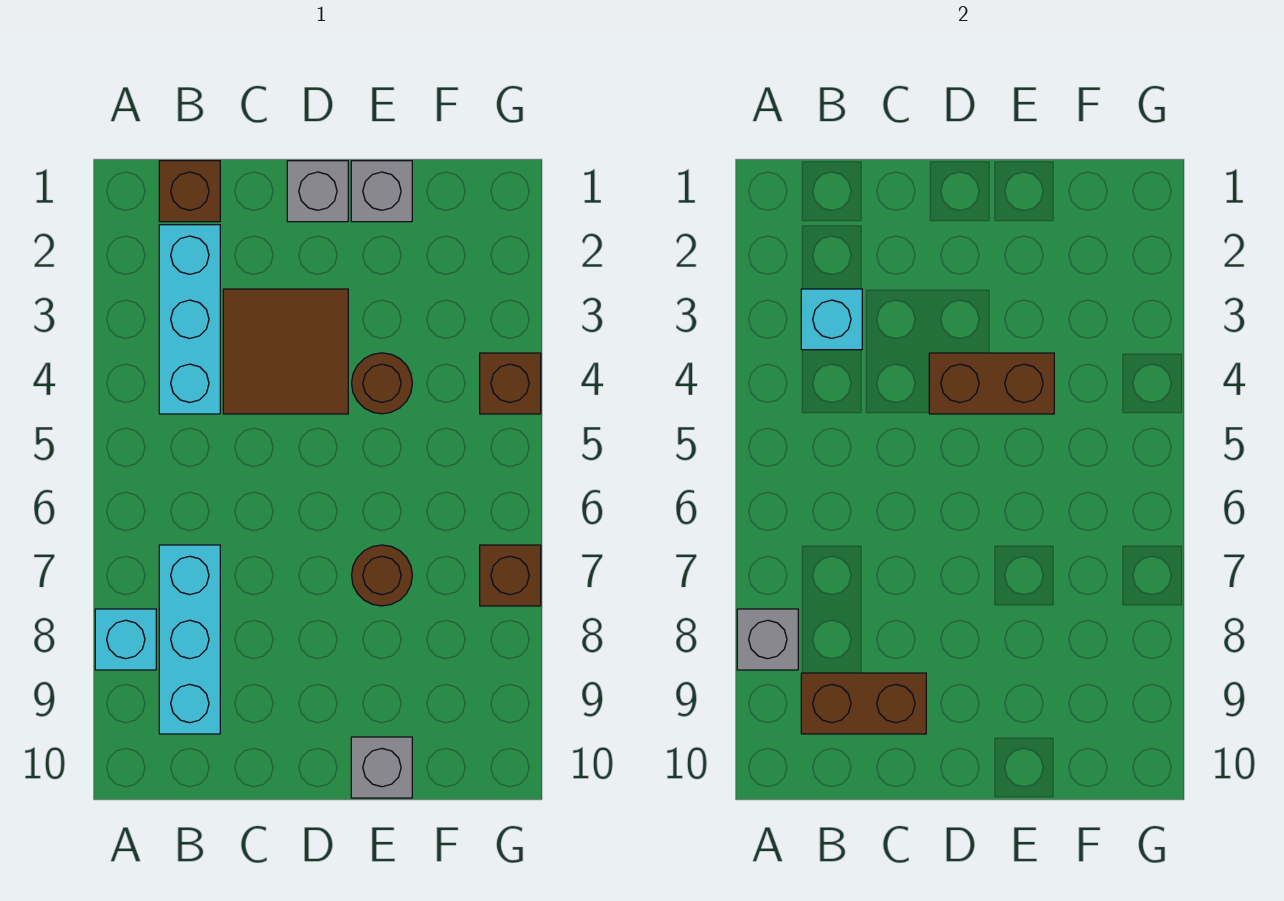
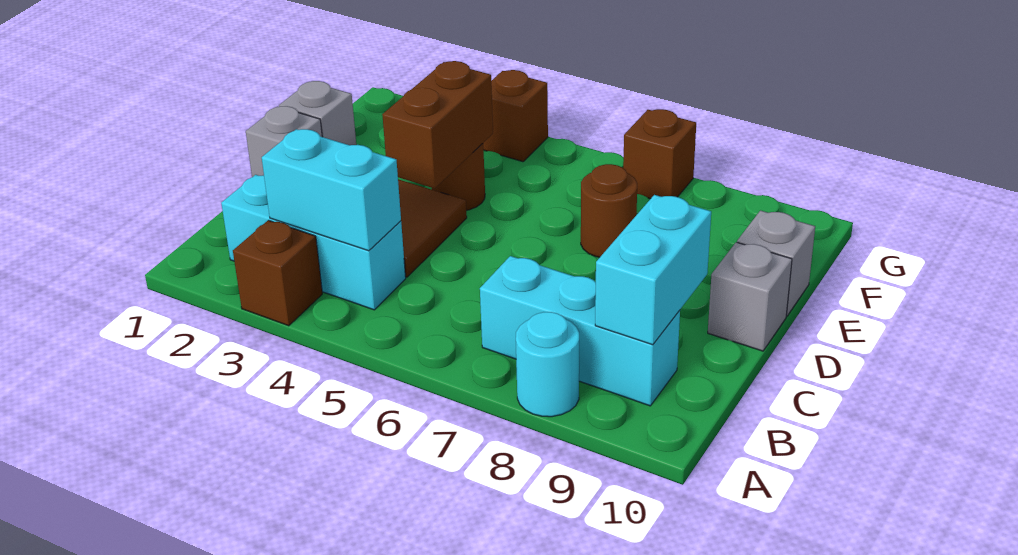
cyan 1x1 brick [95,609,156,670] -> cyan 1x1 round brick [516,312,579,417]
grey 1x1 brick [737,609,798,670] -> grey 1x1 brick moved to [708,242,792,351]
brown 1x1 brick [159,161,220,222] -> brown 1x1 brick moved to [233,220,322,326]
cyan 1x1 brick [801,289,862,350] -> cyan 1x2 brick [262,129,401,251]
brown 1x2 brick [801,673,926,734] -> cyan 1x2 brick [595,195,711,345]

